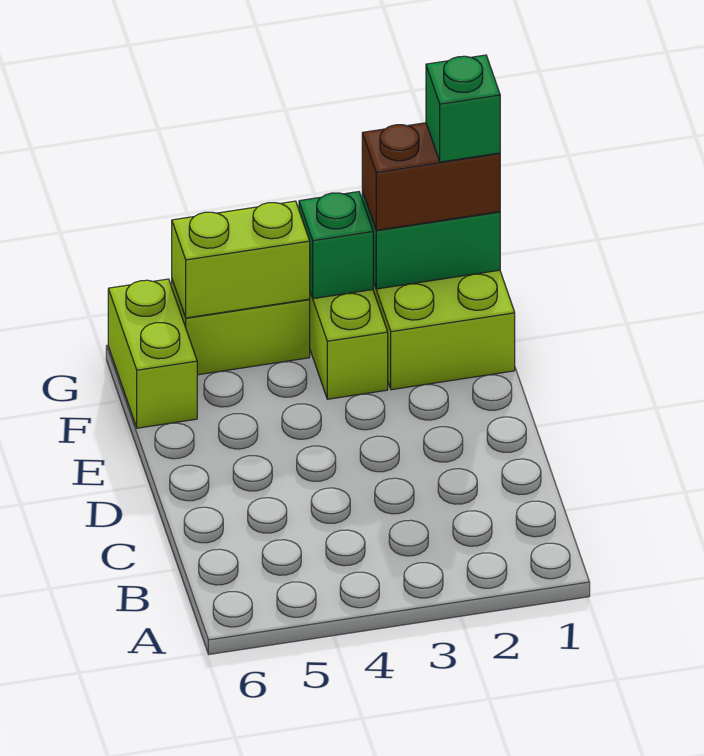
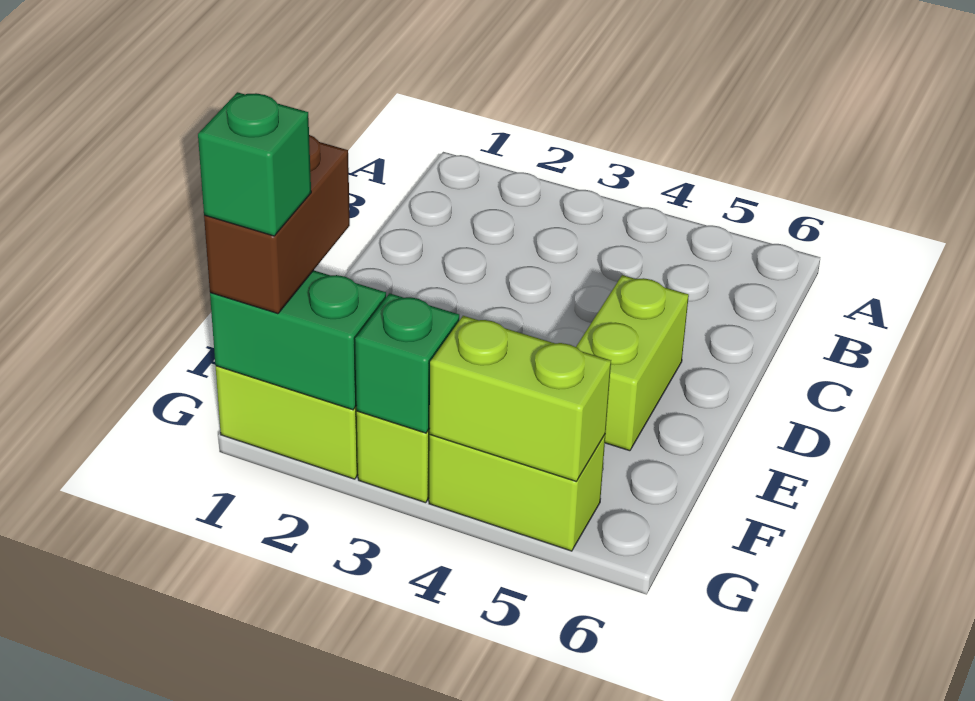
lime 1x2 brick [108,279,197,428] -> lime 1x2 brick moved to [576,275,689,451]
brown 1x2 brick [362,123,500,230] -> brown 1x2 brick turned to [204,135,350,314]

